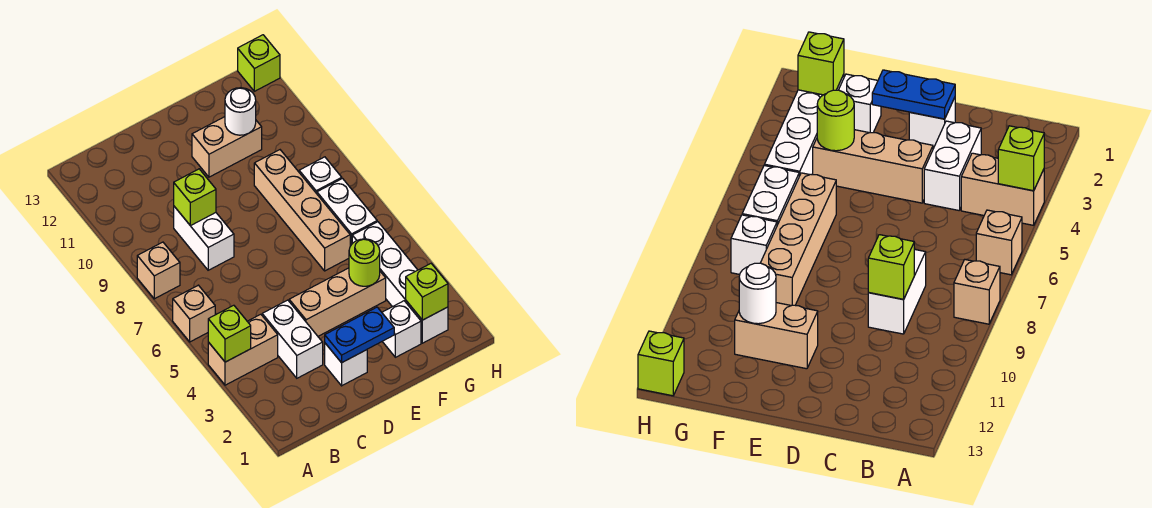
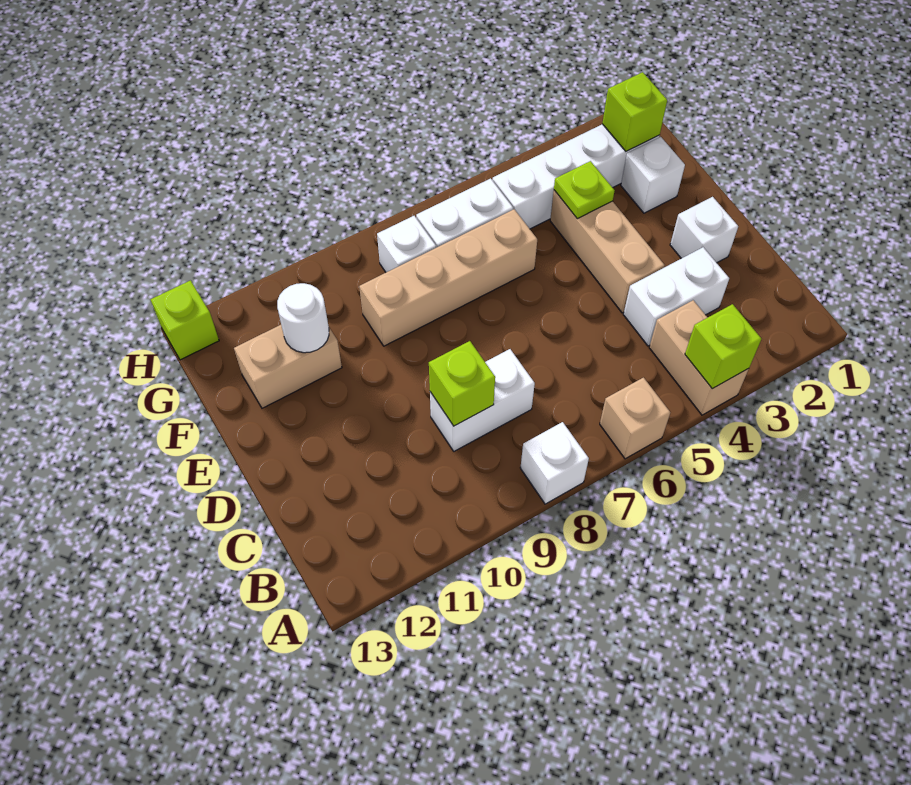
tan 1x1 brick [137,242,180,299] -> white 1x1 brick [520,422,589,504]
blue 1x2 plate [325,307,394,363] -> none
tan 1x2 brick [192,117,262,177] -> tan 1x2 brick turned to [234,325,342,408]
lime 1x1 round brick [349,239,380,286] -> lime 1x1 plate [554,161,615,219]

